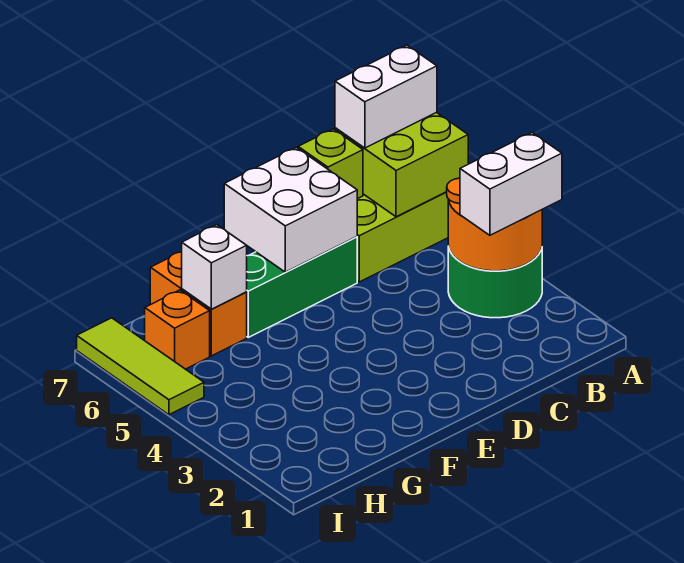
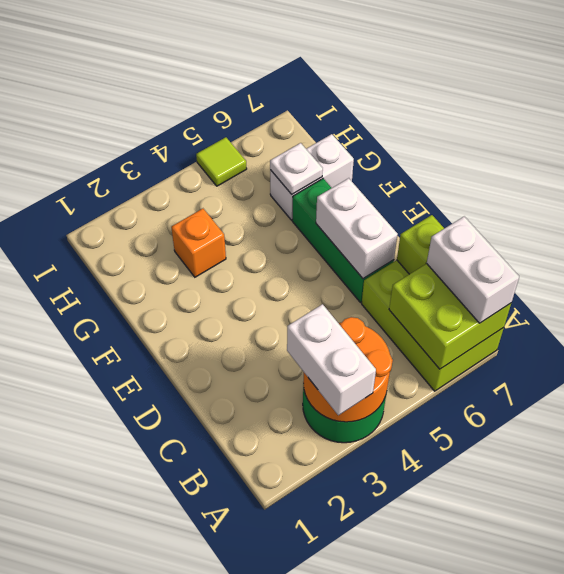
white 2x2 brick [224,147,357,272] -> white 1x2 brick [316,178,398,278]
orange 1x2 brick [150,252,247,356] -> white 1x2 brick [270,134,354,220]
white 1x1 brick [182,225,247,309] -> white 1x1 plate [270,143,323,194]
orange 1x1 brick [145,290,210,369] -> orange 1x1 brick moved to [171,209,226,277]
lime 1x3 tile [77,318,204,415] -> lime 1x1 tile [196,137,247,186]

